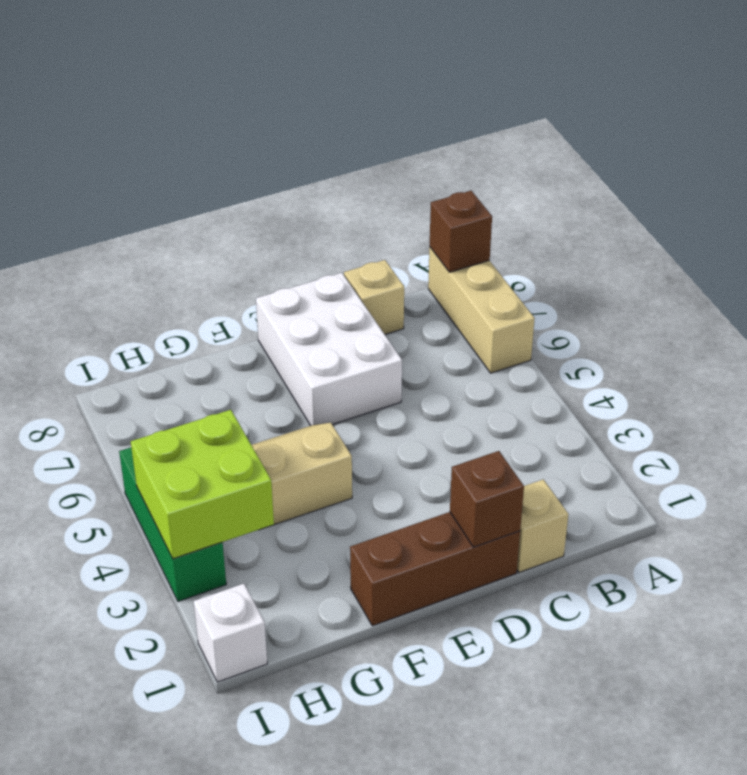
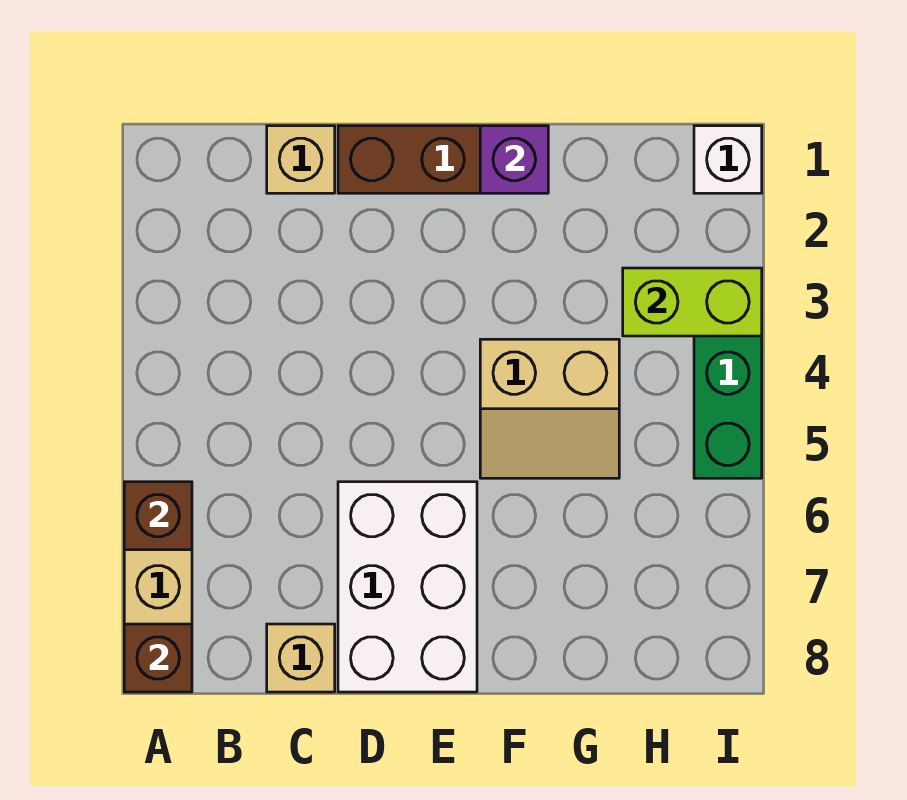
brown 1x1 brick [450,451,524,547] -> brown 1x1 brick moved to [124,482,192,550]
none -> purple 1x1 brick [480,126,548,193]
lime 2x2 brick [131,410,274,559] -> lime 1x2 brick [623,268,762,336]

